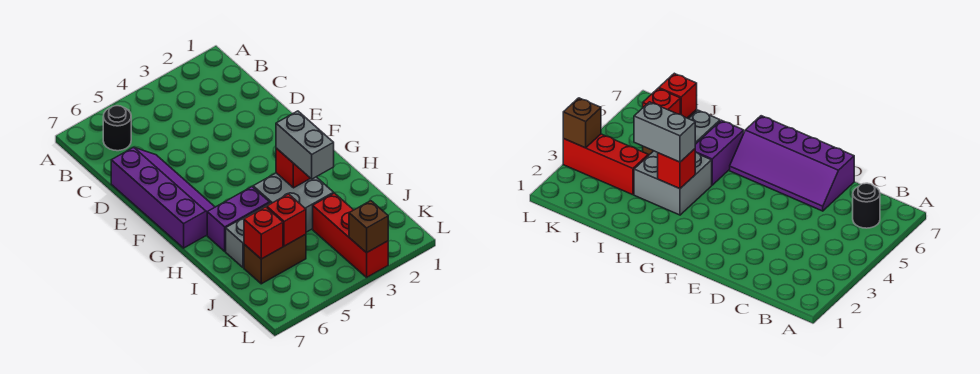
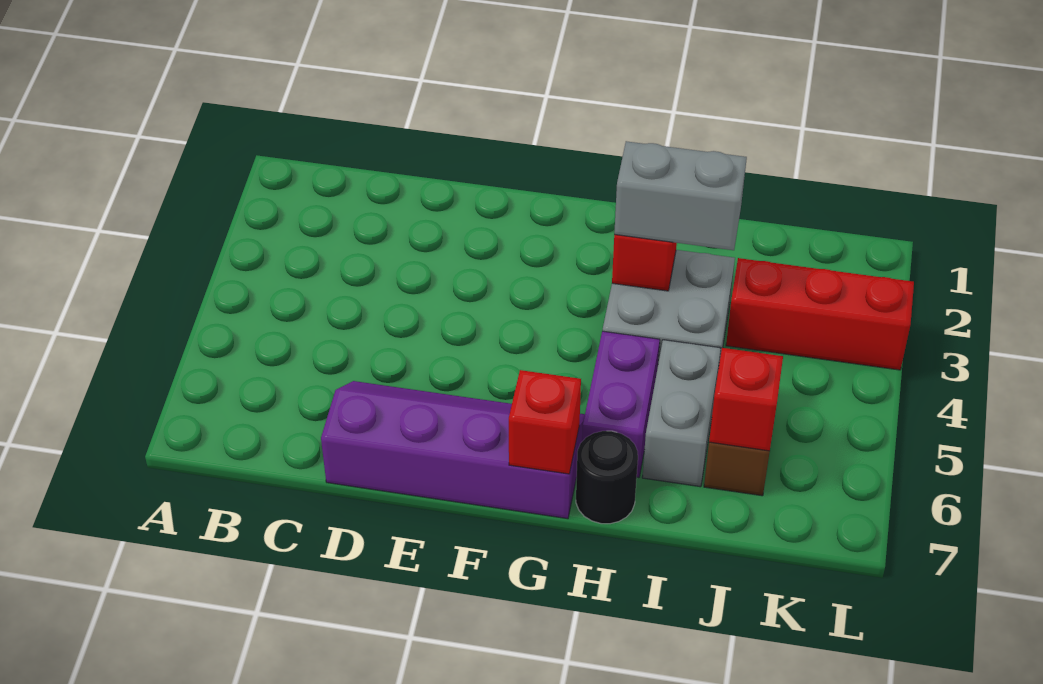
black 1x1 round brick [103,106,131,151] -> black 1x1 round brick moved to [576,431,638,524]
red 1x1 brick [267,194,306,246] -> red 1x1 brick moved to [509,370,581,474]
brown 1x1 brick [349,201,388,253] -> none

